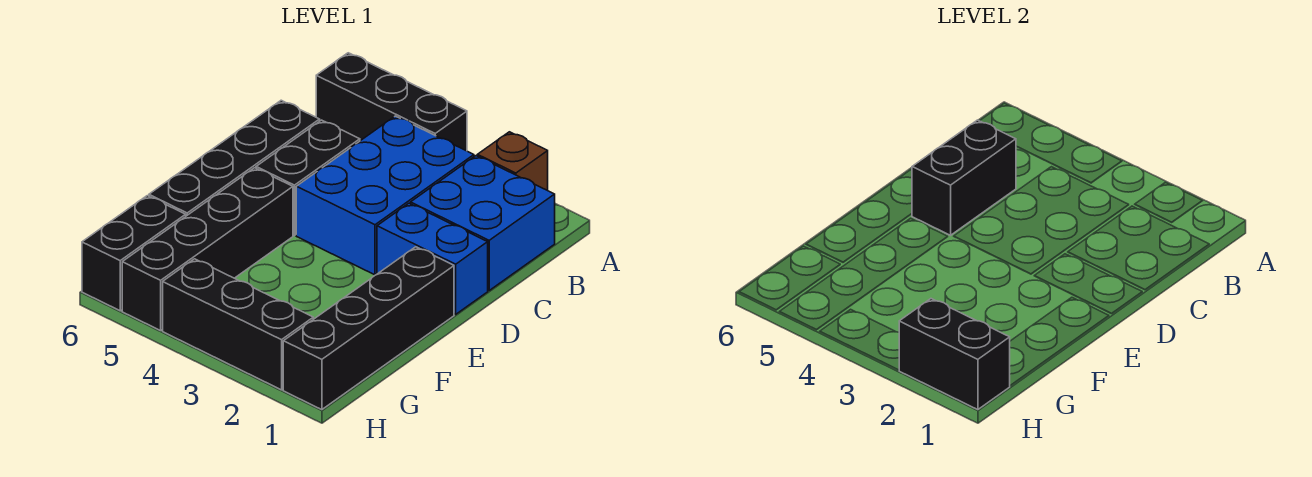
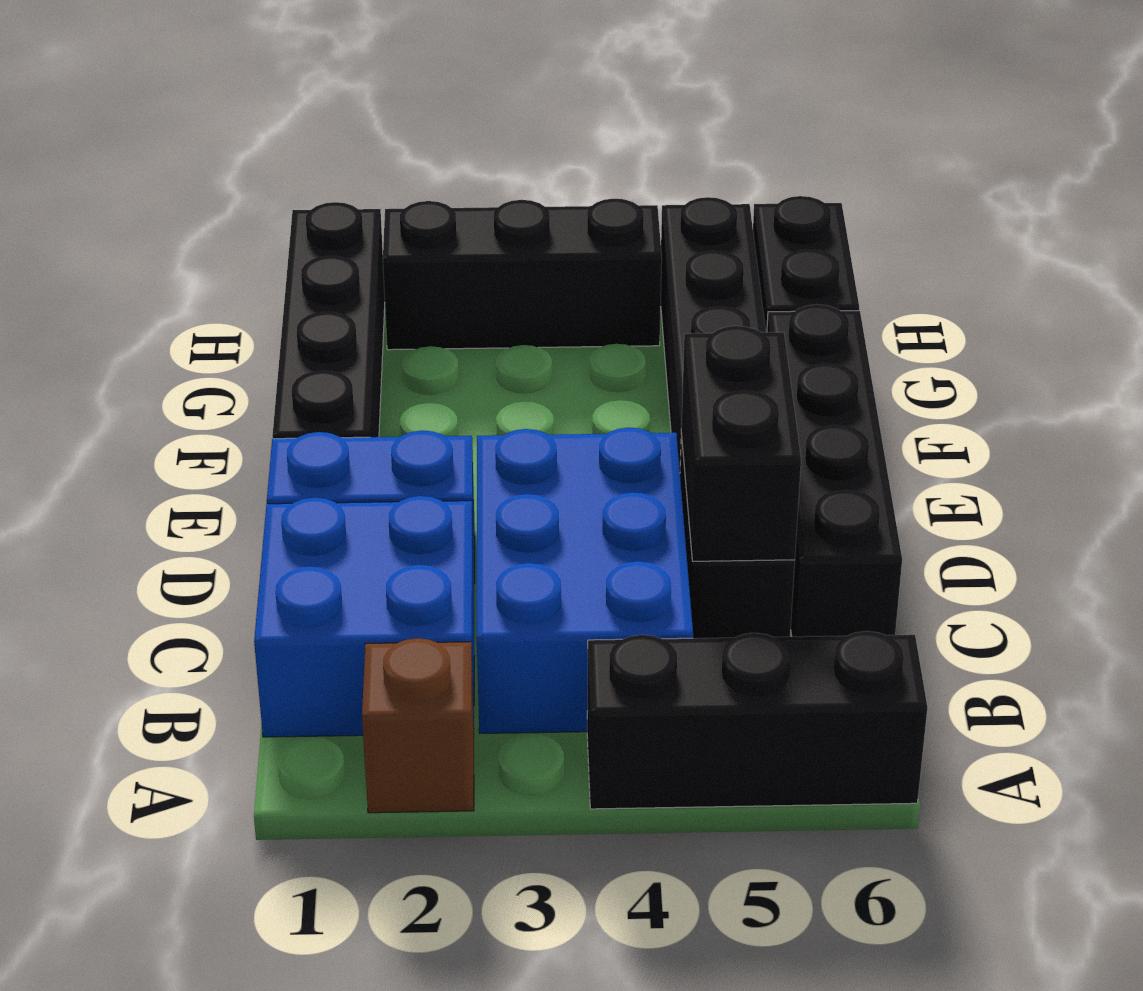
black 1x2 brick [899,299,1010,410] -> none

